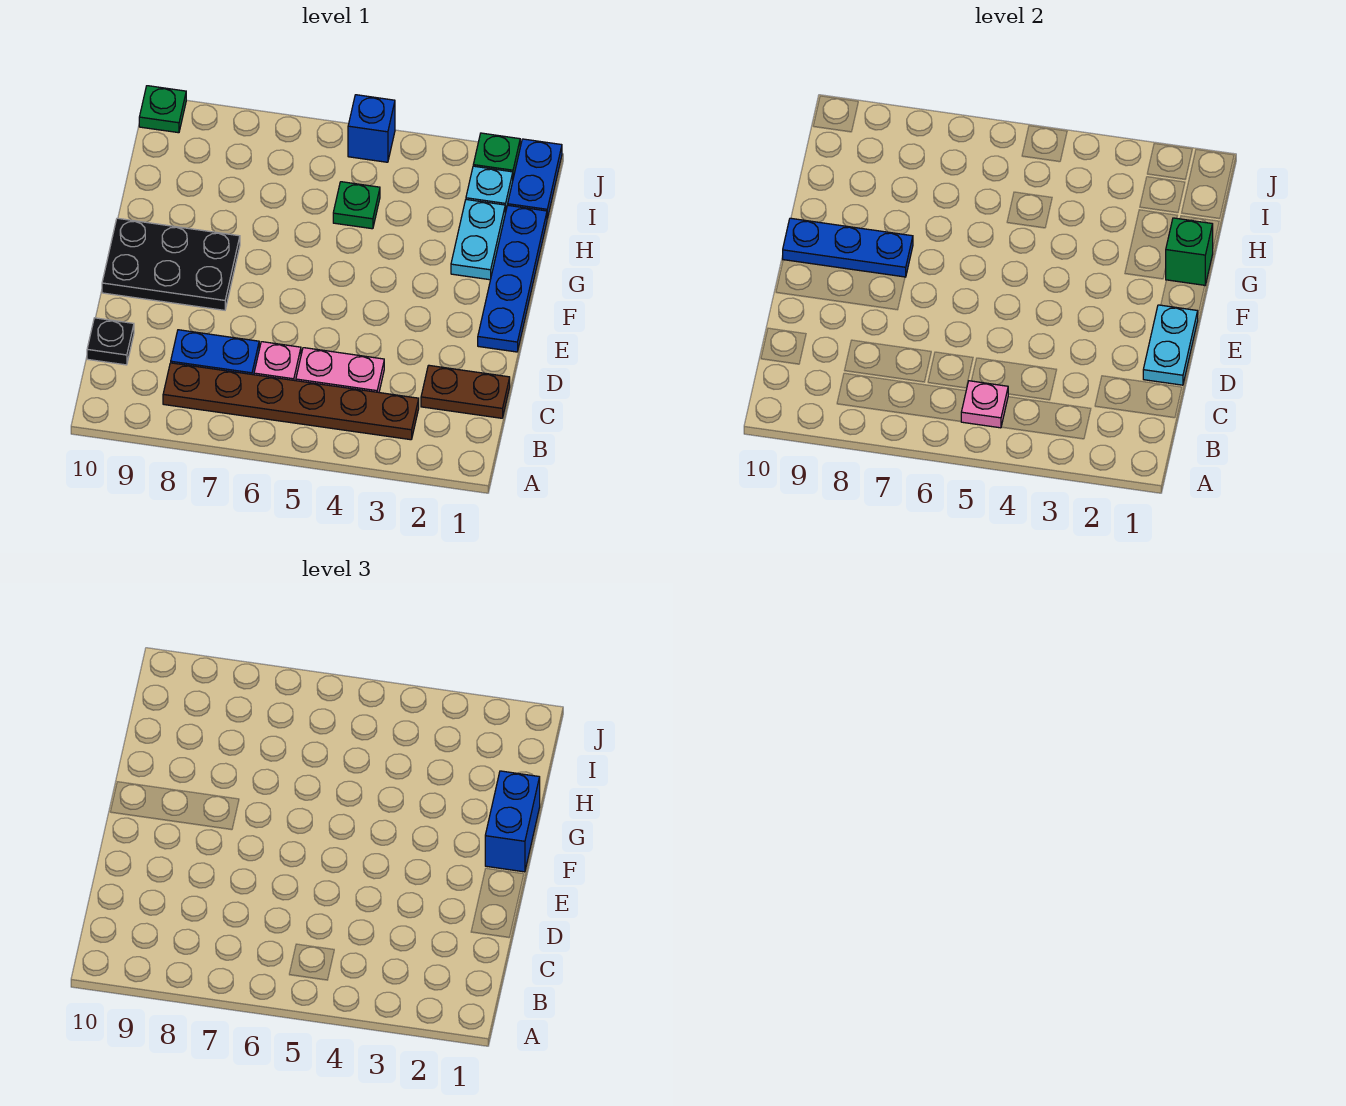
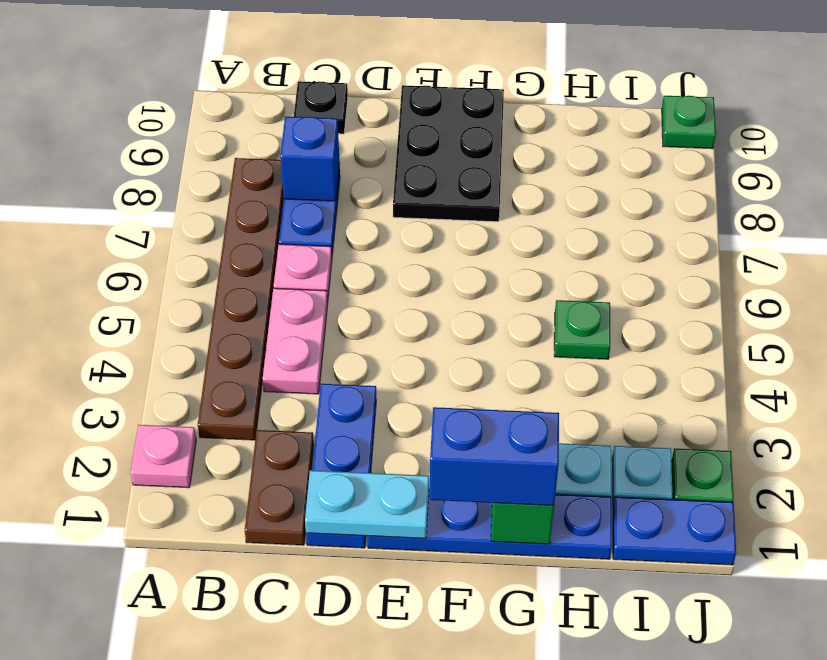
pink 1x1 plate [961,381,1008,428] -> pink 1x1 plate moved to [131,425,196,488]
blue 1x3 plate [783,218,913,277] -> blue 1x3 plate moved to [306,384,376,548]
blue 1x1 brick [348,95,395,162] -> blue 1x1 brick moved to [280,117,340,201]

